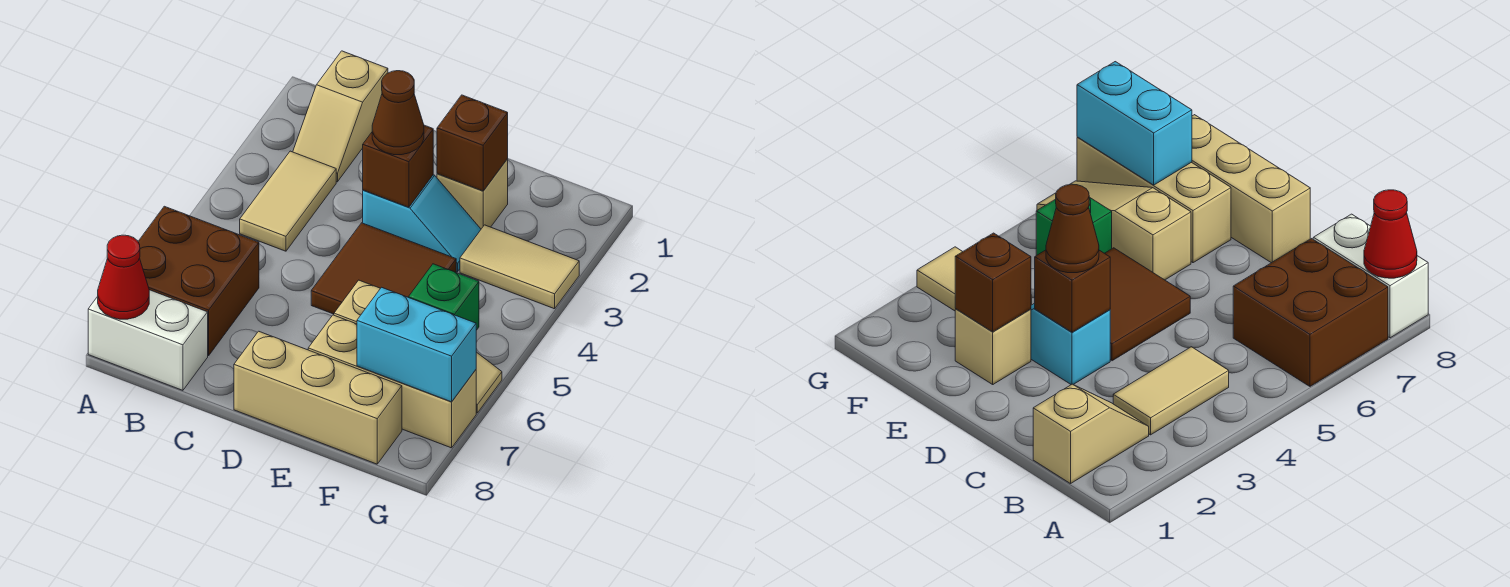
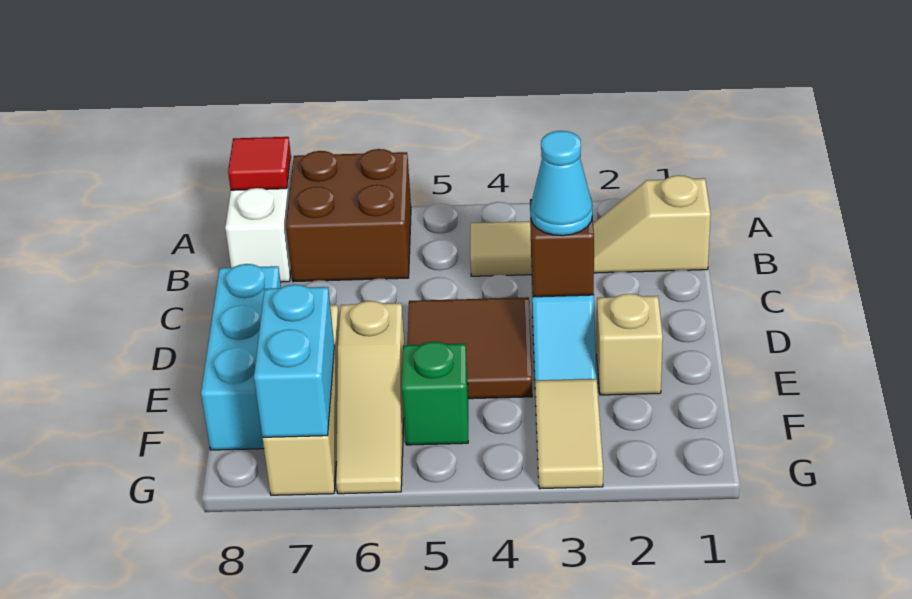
red 1x1 cone [98,235,149,319] -> red 1x1 tile [228,137,291,190]
brown 1x1 cone [372,71,424,155] -> cyan 1x1 cone [530,131,593,236]
tan 1x3 brick [234,331,402,464] -> cyan 1x3 brick [201,264,281,450]
brown 1x1 brick [437,95,508,191] -> none

